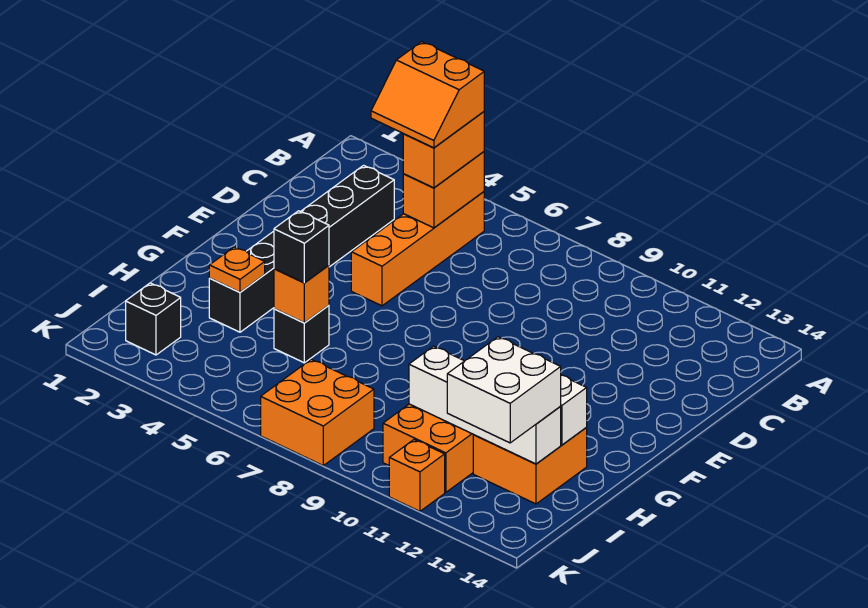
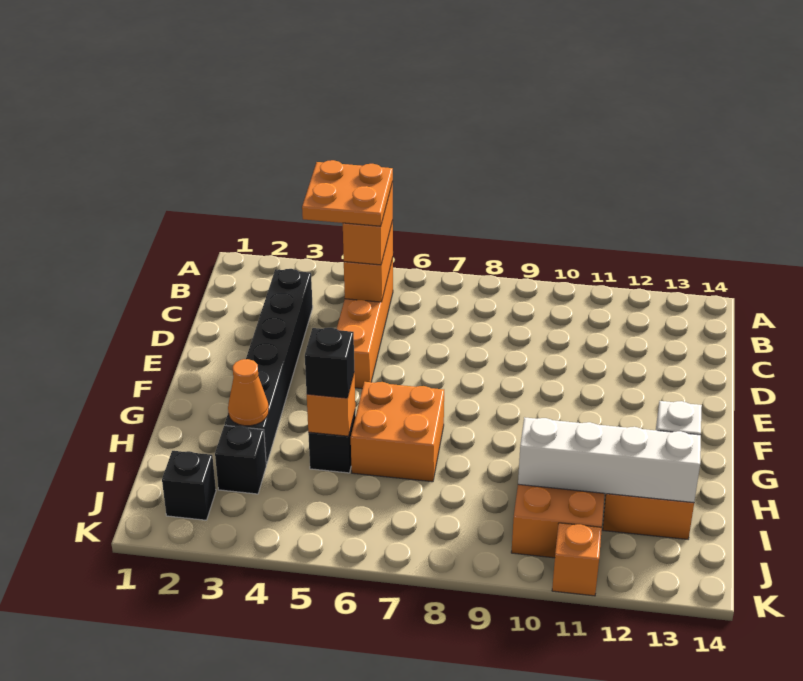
orange 2x2 slope [371,42,484,148] -> orange 2x2 plate [302,160,393,226]
orange 1x1 plate [209,247,265,292] -> orange 1x1 cone [228,359,269,426]
none -> black 1x1 brick [215,425,266,494]
white 2x2 brick [447,337,561,443] -> none
orange 2x2 brick [261,359,374,465] -> orange 2x2 brick moved to [351,382,444,482]

